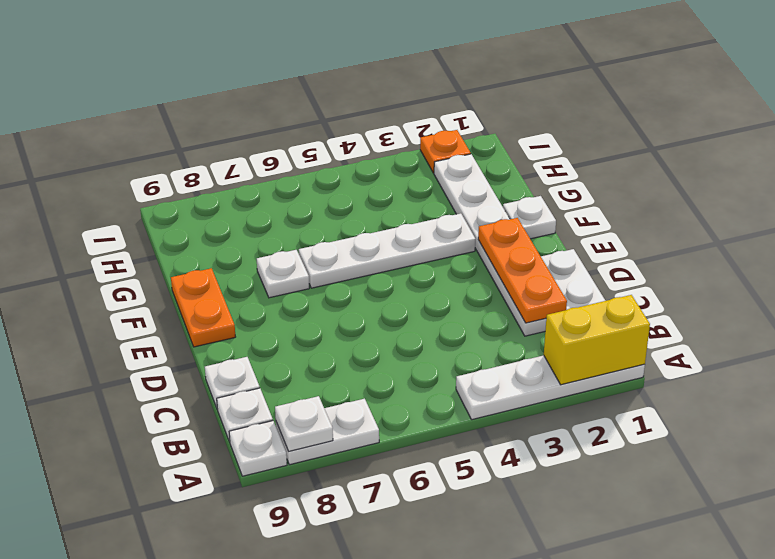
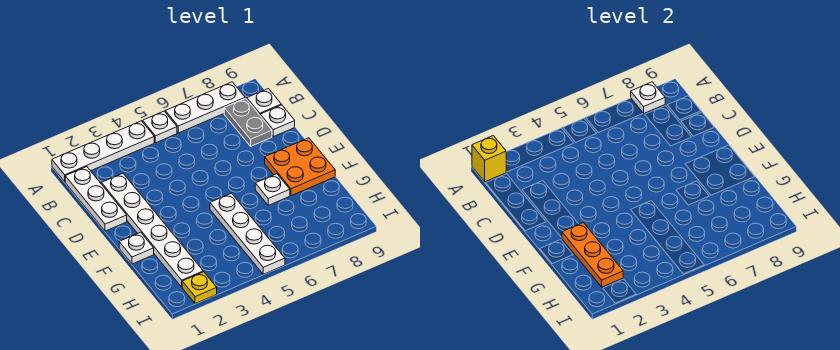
yellow 1x2 brick [544,295,650,385] -> yellow 1x1 brick [472,136,506,182]
white 1x2 plate [276,399,379,465] -> white 1x3 plate [165,82,245,133]
white 1x1 plate [229,421,287,476] -> white 1x1 plate moved to [143,111,177,143]
none -> grey 1x2 plate [224,98,272,146]
orange 1x3 plate [478,218,567,323] -> orange 1x3 plate moved to [562,223,623,287]
orange 1x2 plate [171,268,235,347] -> orange 2x2 plate [265,138,335,196]
white 1x4 plate [299,213,475,288] -> white 1x4 plate turned to [210,193,285,274]
orange 1x1 plate [420,130,471,173] -> yellow 1x1 plate [182,272,217,304]

